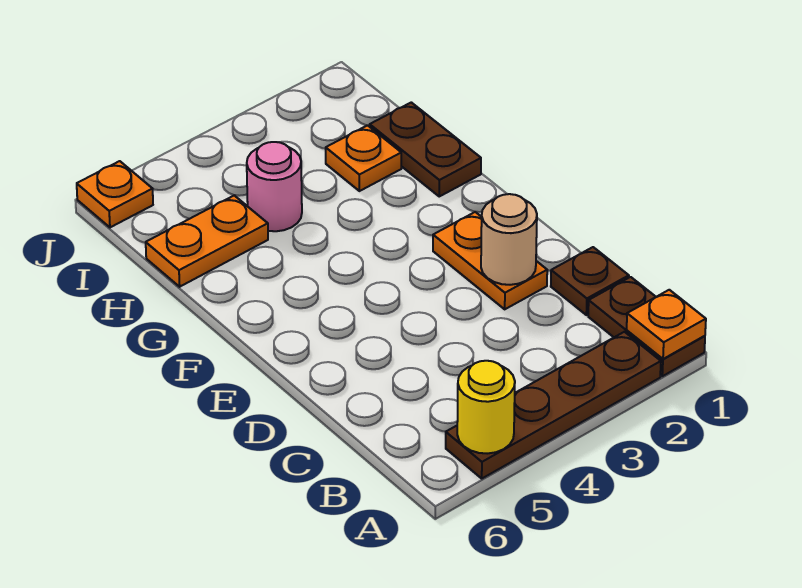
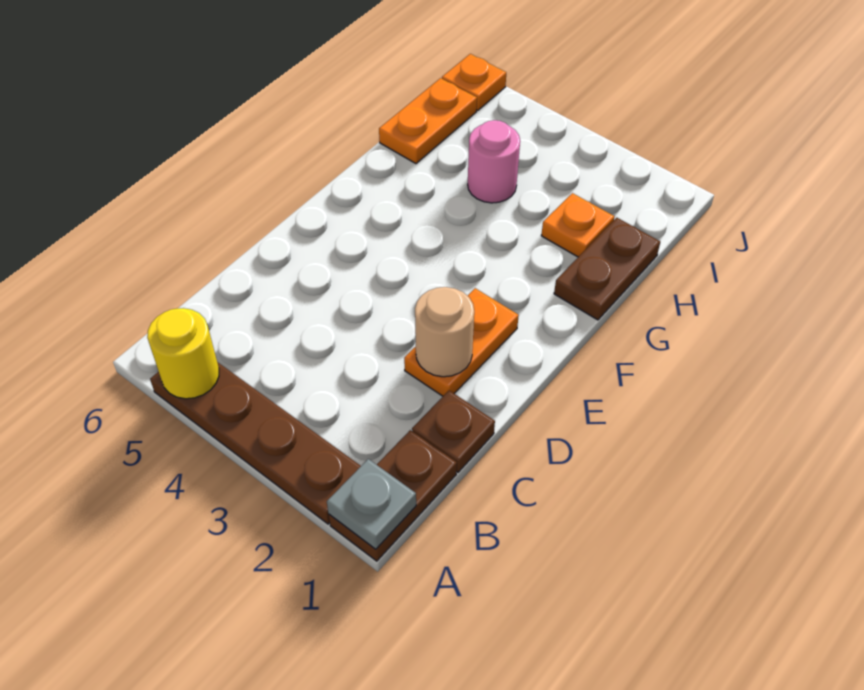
orange 1x1 plate [627,290,706,359] -> grey 1x1 plate [327,459,416,549]
orange 1x2 plate [146,196,268,287] -> orange 1x2 plate turned to [379,78,477,164]

